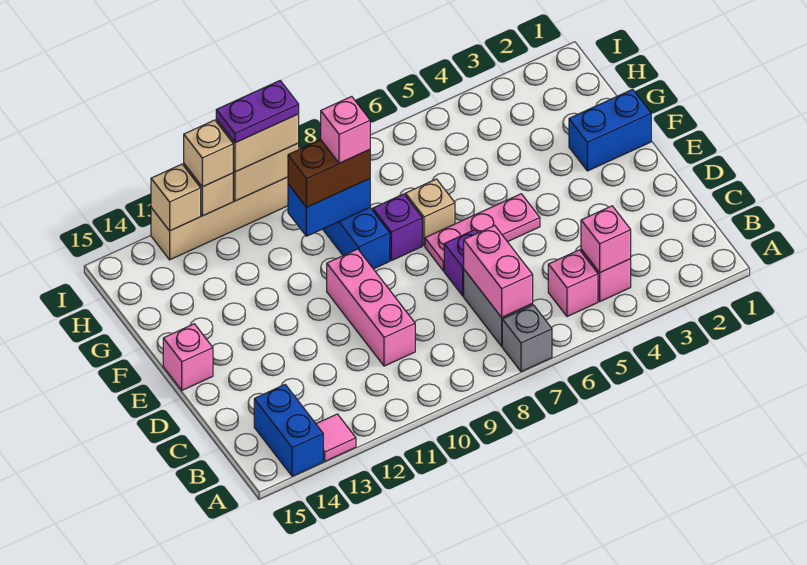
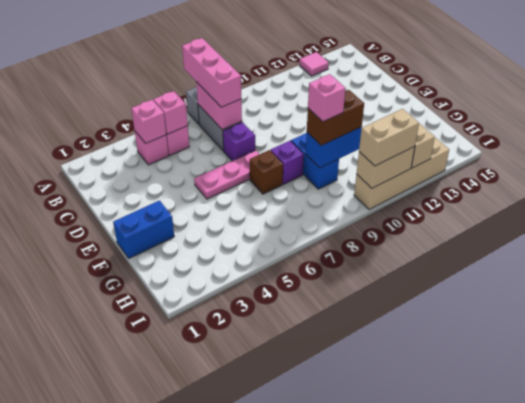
blue 1x2 brick [254,385,323,476] -> none
pink 1x3 brick [327,249,415,366] -> pink 1x3 brick moved to [182,38,241,107]
pink 1x1 brick [163,324,213,390] -> pink 1x1 brick moved to [154,91,188,134]
tan 1x1 brick [405,179,455,246] -> brown 1x1 brick [250,150,283,194]
purple 1x2 plate [216,81,299,143] -> none
tan 1x1 brick [184,120,234,187] -> none
tan 1x1 brick [151,164,201,231] -> none

